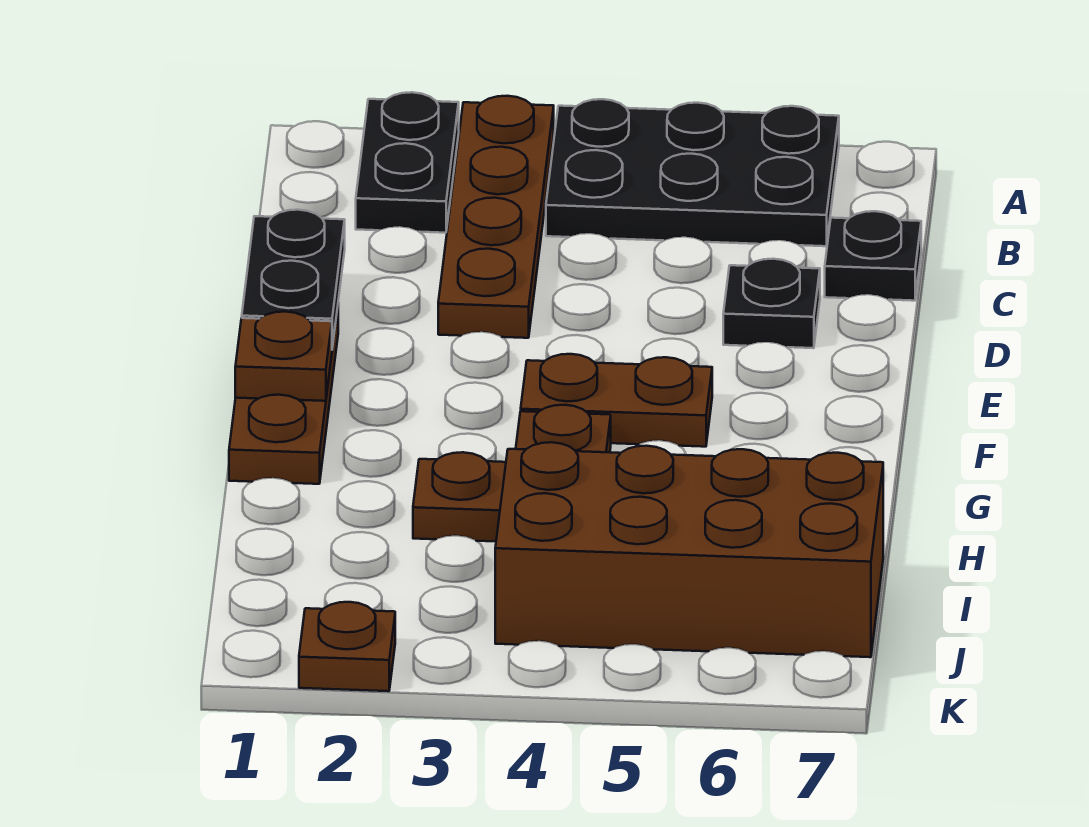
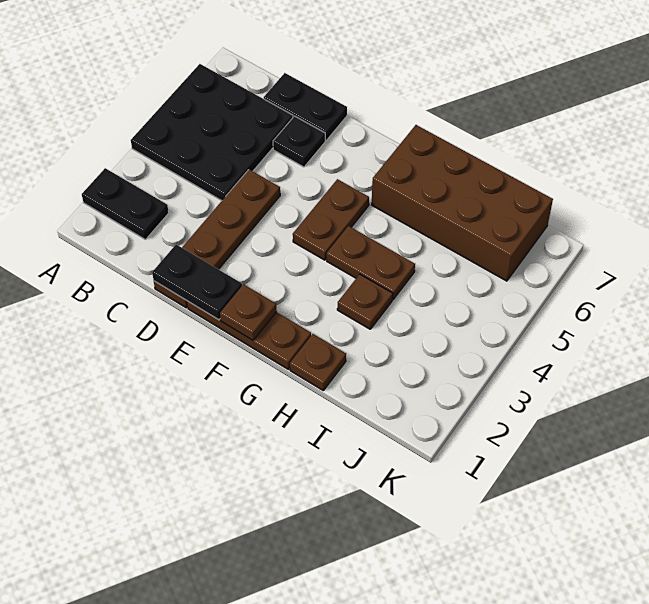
brown 1x4 plate [438,96,554,338] -> brown 1x4 plate turned to [154,170,280,308]
black 2x3 plate [546,99,839,246] -> black 3x3 plate [131,64,293,201]
black 1x1 plate [825,211,921,301] -> black 1x2 plate [264,73,347,140]
brown 2x4 brick [495,442,883,657] -> brown 2x4 brick turned to [372,125,553,281]
brown 1x1 plate [299,602,395,691] -> brown 1x1 plate moved to [290,334,346,390]

